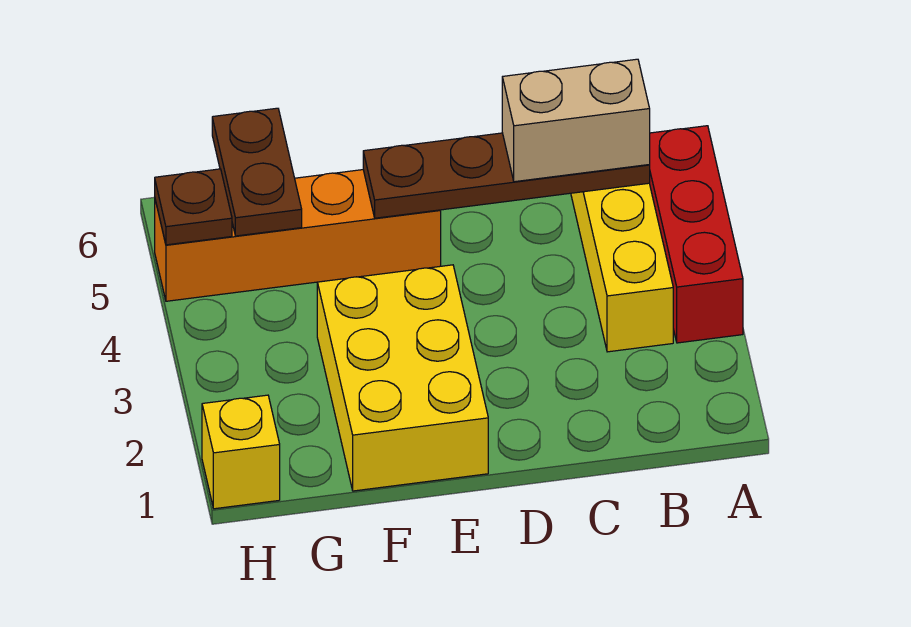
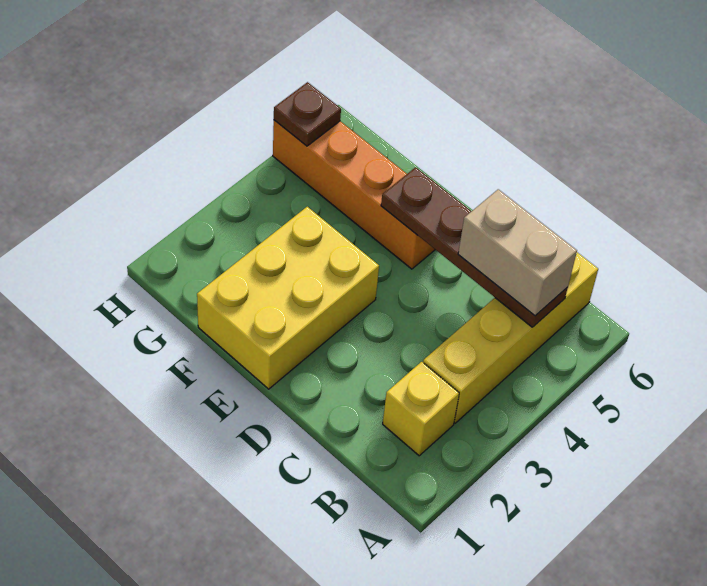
red 1x3 brick [649,126,743,343] -> none
brown 1x2 plate [212,108,302,236] -> none
yellow 1x1 brick [202,395,280,509] -> yellow 1x1 brick moved to [383,362,459,456]

